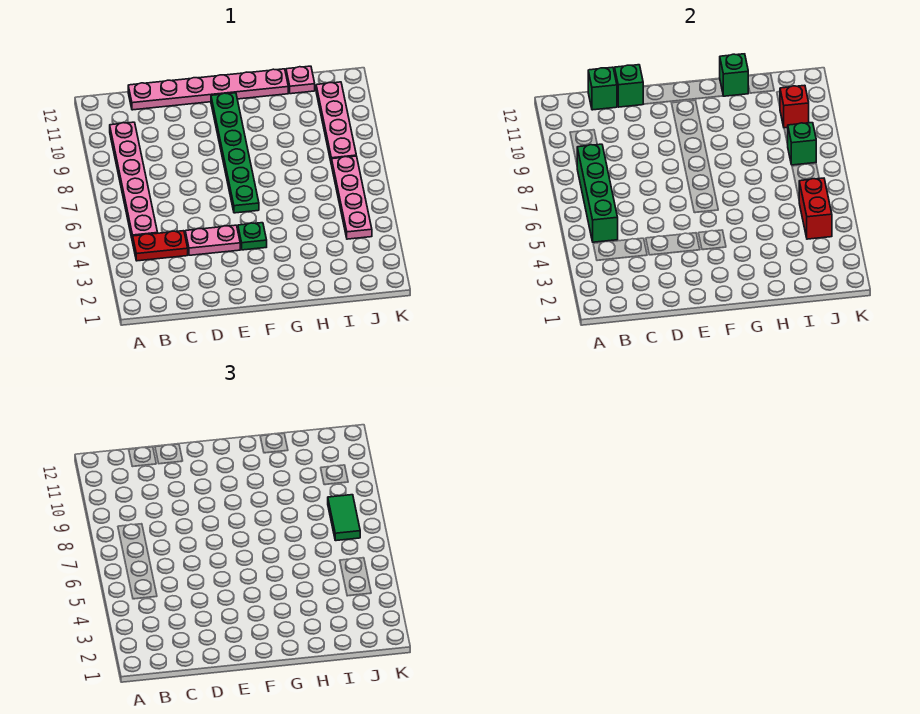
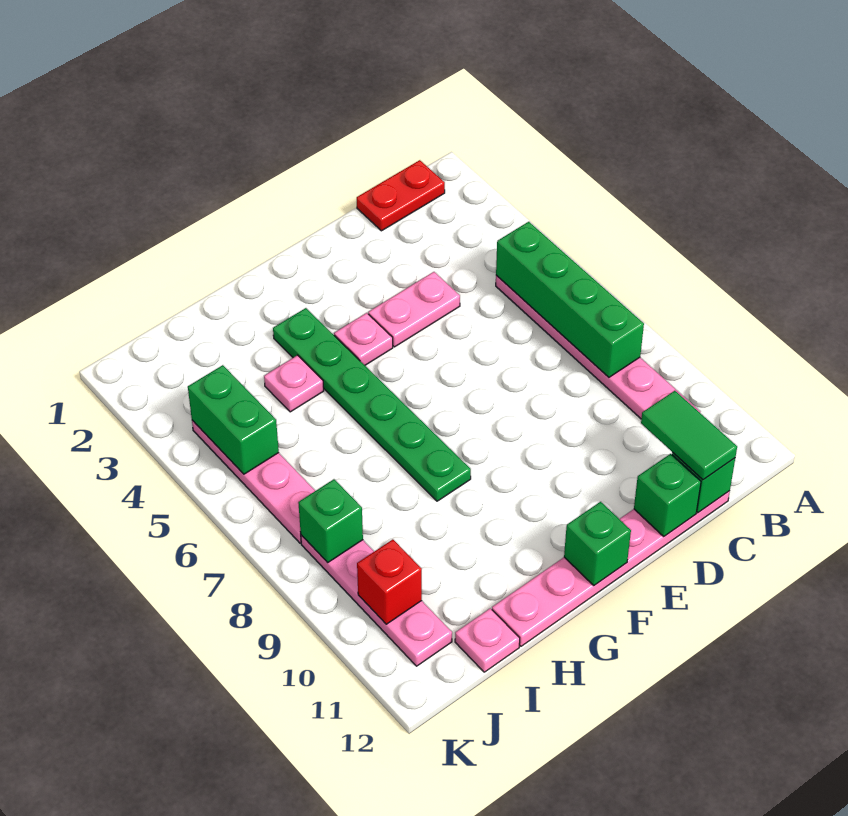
red 1x2 plate [133,231,188,261] -> red 1x2 plate moved to [357,160,445,231]
green 1x1 plate [238,223,267,250] -> pink 1x1 plate [334,313,393,365]
green 1x6 plate [211,93,259,213] -> green 1x6 plate moved to [273,308,471,501]
none -> pink 1x1 plate [264,355,324,412]
green 1x1 brick [720,54,748,96] -> green 1x1 brick moved to [564,502,631,585]
red 1x2 brick [799,178,832,239] -> green 1x2 brick [188,365,279,474]
green 1x2 tile [328,495,360,541] -> green 1x2 tile moved to [641,391,737,480]

